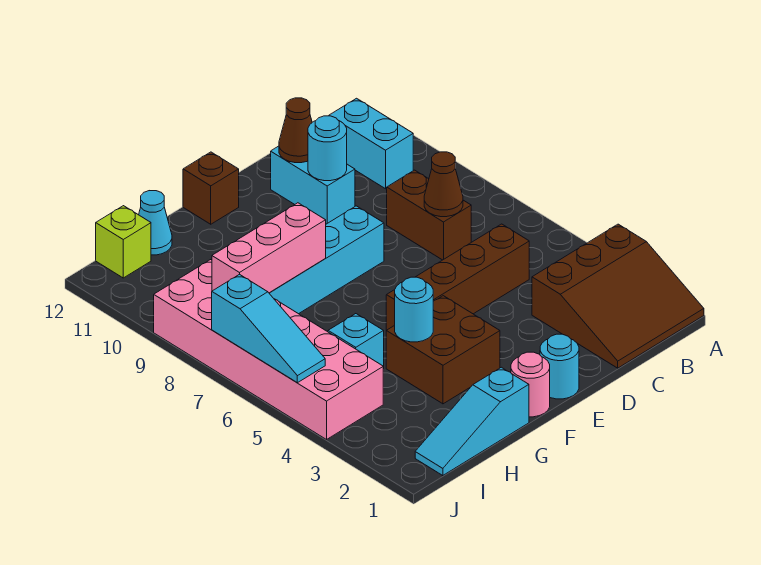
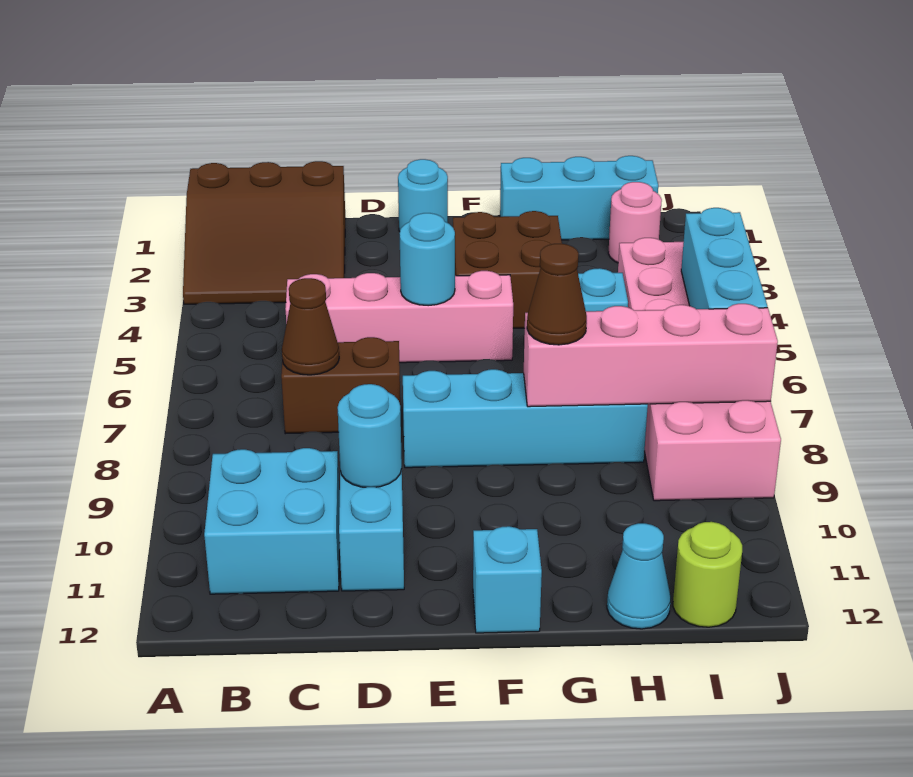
brown 3x3 slope [532,224,704,368] -> brown 3x3 slope turned to [183,161,346,304]
cyan 1x2 brick [329,98,413,189] -> cyan 2x2 brick [204,448,340,594]
brown 1x4 brick [386,224,529,330] -> pink 1x4 brick [285,271,513,363]
brown 1x2 brick [387,170,471,260] -> brown 1x2 brick turned to [281,337,400,434]
brown 1x1 cone [279,98,312,163] -> brown 1x1 cone moved to [527,244,587,345]
pink 1x1 round brick [511,352,550,417] -> pink 1x1 round brick moved to [608,182,662,263]
brown 1x1 brick [183,152,239,224] -> cyan 1x1 brick [473,526,542,633]
cyan 1x3 slope [415,367,529,476] -> cyan 1x3 brick [500,156,658,240]
cyan 1x1 round brick [395,277,433,342] -> cyan 1x1 round brick moved to [400,213,455,306]
pink 1x3 brick [212,203,326,293] -> pink 1x4 brick [524,304,778,407]
lime 1x1 brick [96,206,151,278] -> lime 1x1 round brick [673,522,742,627]
cyan 1x3 slope [212,274,325,383] -> cyan 1x3 brick [681,208,767,309]

